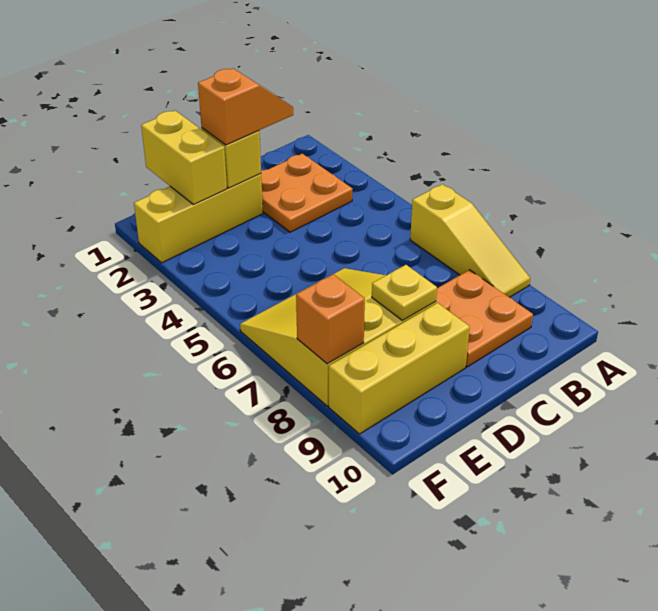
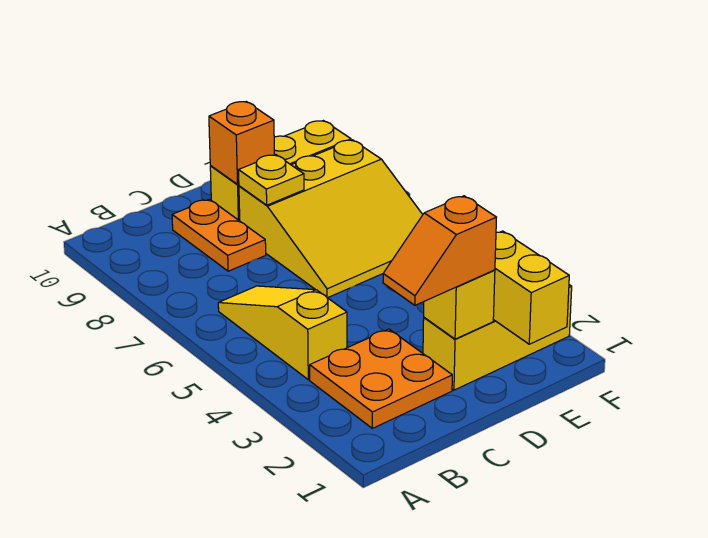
yellow 1x3 slope [410,184,530,297] -> yellow 1x3 slope moved to [218,286,347,380]
orange 2x2 plate [436,270,533,367] -> orange 1x2 plate [172,199,266,271]
orange 1x1 brick [296,274,365,364] -> orange 1x1 brick moved to [209,102,274,184]

